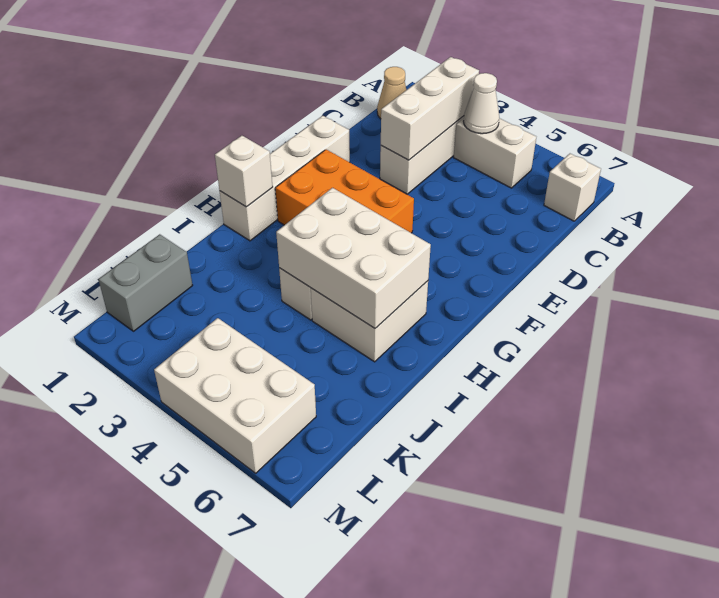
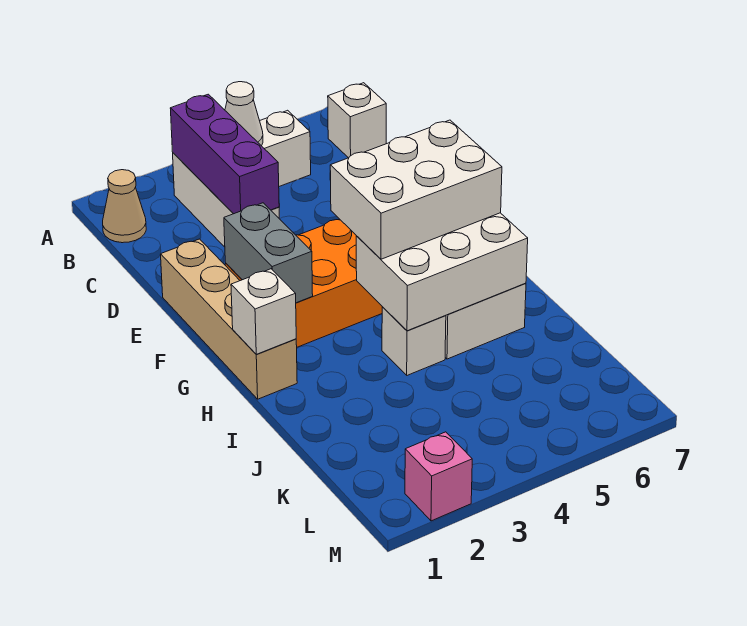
white 1x3 brick [381,57,479,160] -> purple 1x3 brick [170,94,279,214]
white 1x4 brick [220,116,350,241] -> tan 1x4 brick [161,239,297,399]
grey 1x2 brick [98,234,193,331] -> grey 1x2 brick moved to [224,203,313,303]
white 2x3 brick [154,318,316,473] -> white 2x3 brick moved to [330,120,502,259]
none -> pink 1x1 brick [405,432,472,521]

